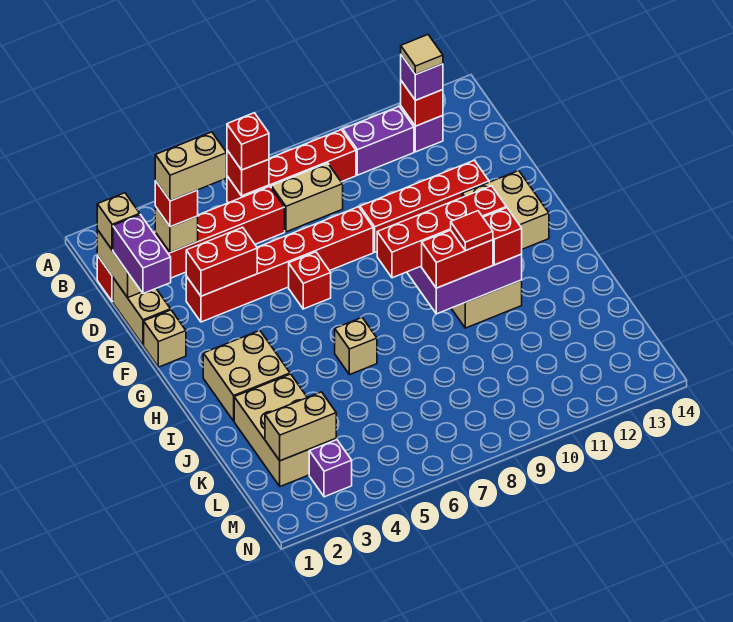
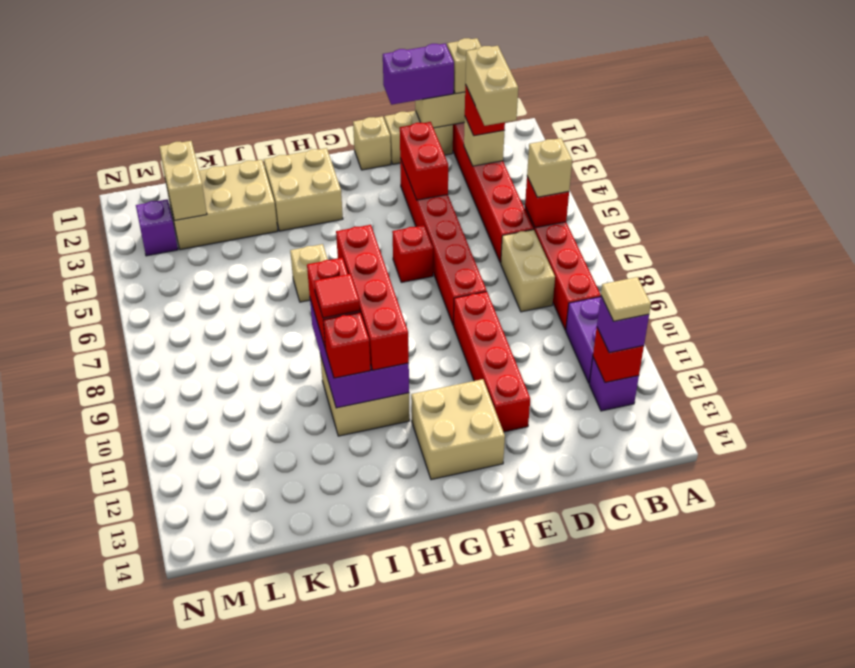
red 1x1 brick [227,113,269,170] -> tan 1x1 brick [527,138,572,197]

